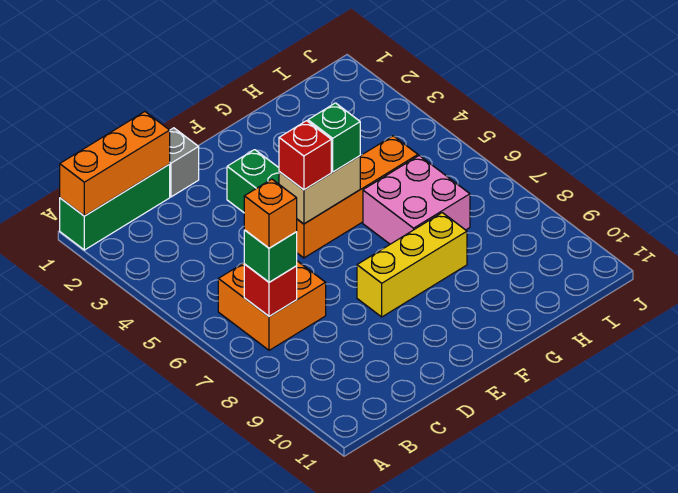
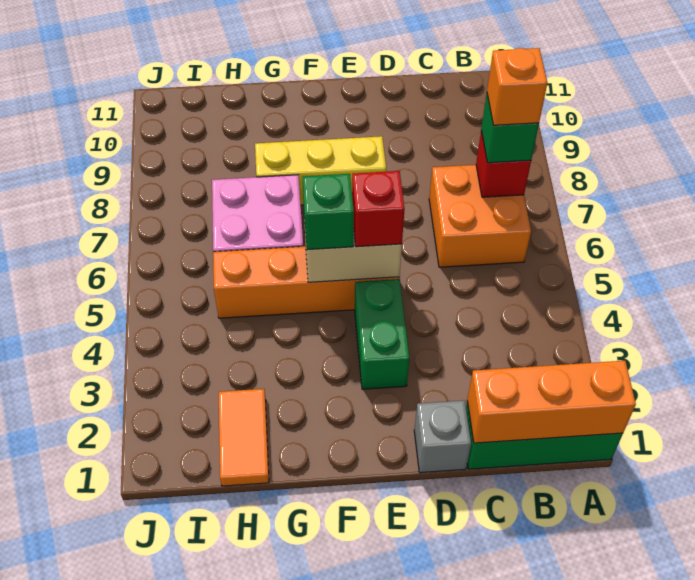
none -> orange 1x2 tile [219,389,269,486]

